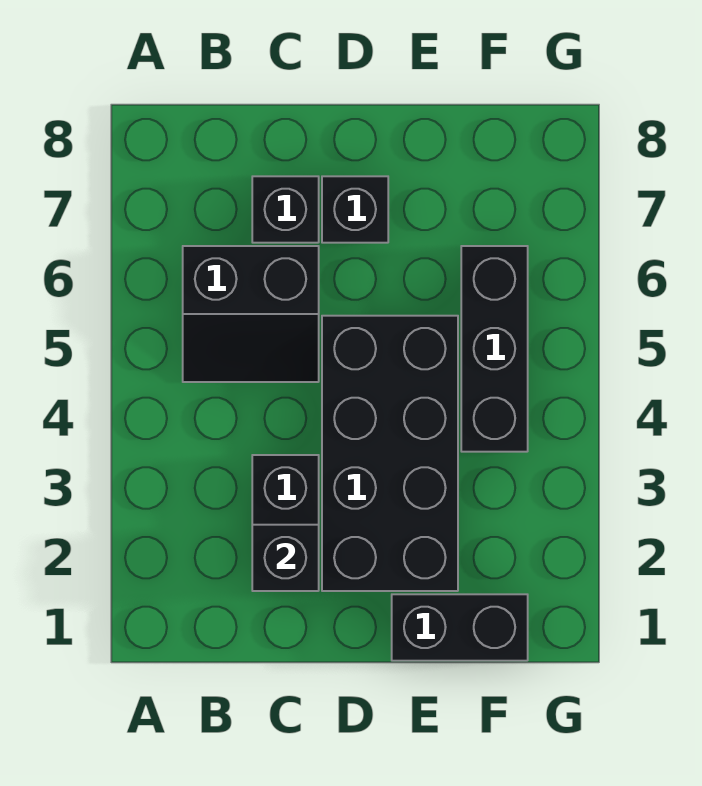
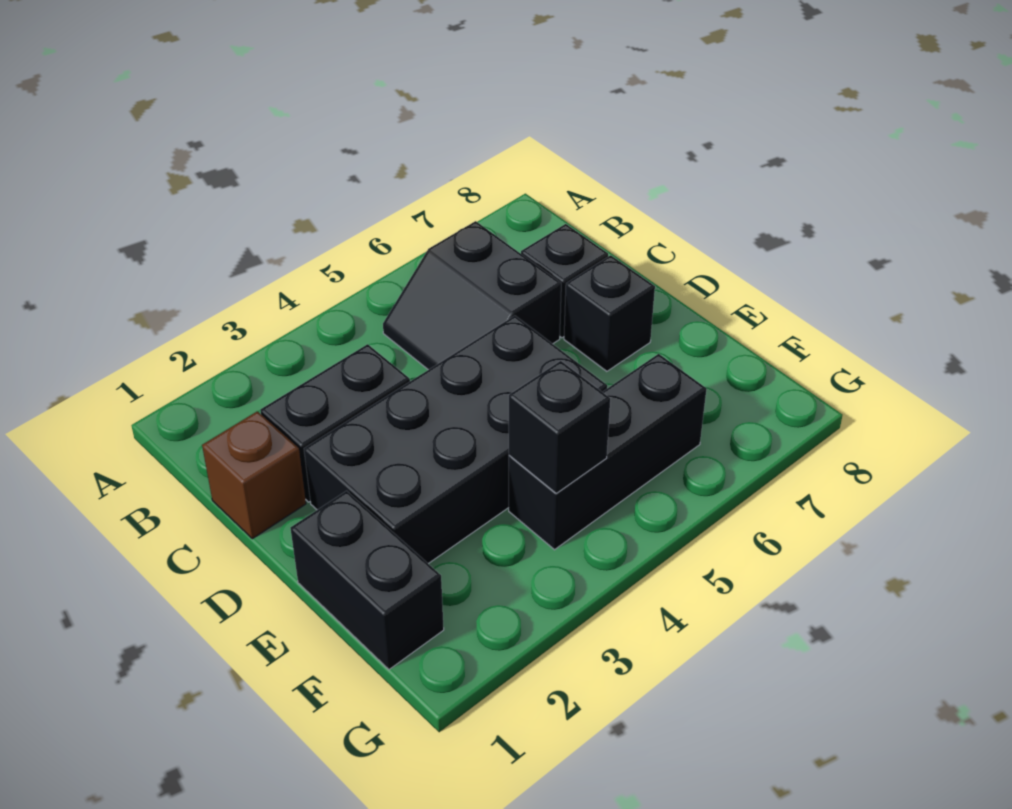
none -> brown 1x1 brick [202,411,306,539]
black 1x1 brick [252,525,319,591] -> black 1x1 brick moved to [509,361,610,493]

